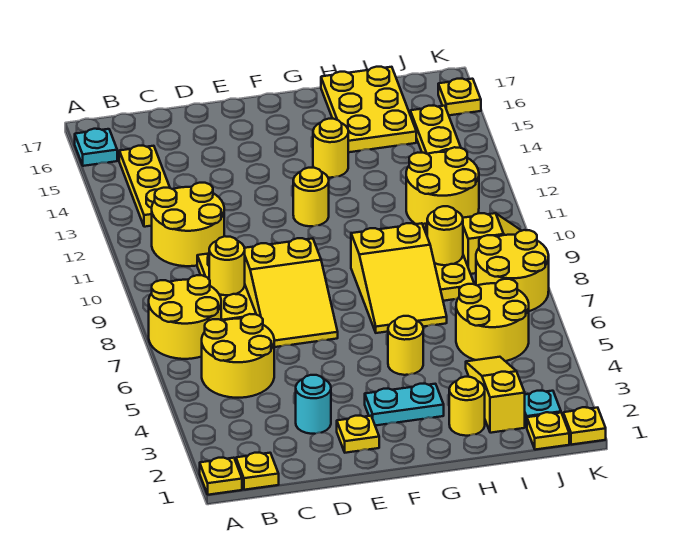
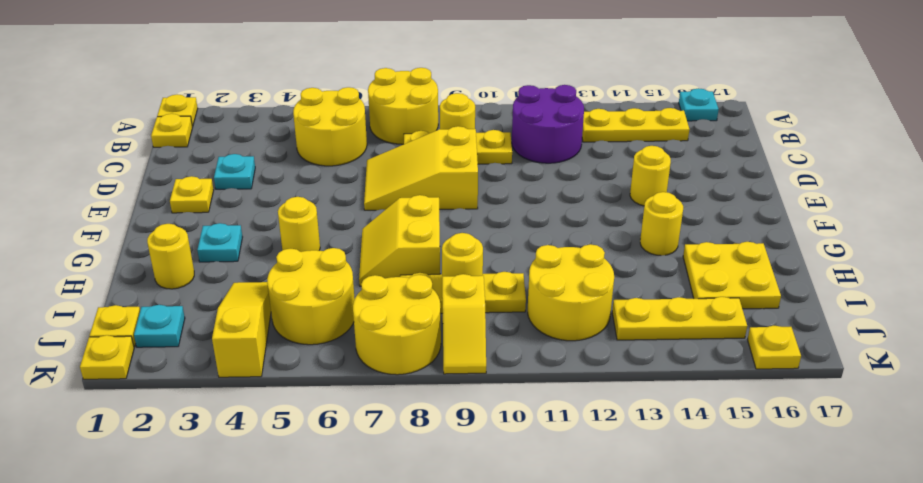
yellow 2x2 round brick [152,183,224,266] -> purple 2x2 round brick [512,85,584,163]
cyan 1x1 round brick [296,375,331,434] -> cyan 1x1 plate [214,154,255,189]
cyan 1x2 plate [365,384,444,426] -> cyan 1x1 plate [197,223,242,262]
yellow 1x1 round brick [293,168,329,226] -> yellow 1x1 round brick moved to [630,146,671,206]
yellow 2x3 slope [351,223,447,333] -> yellow 2x2 slope [359,195,440,286]
yellow 2x3 plate [321,67,416,152] -> yellow 2x2 plate [683,242,781,309]
yellow 1x3 slope [466,357,525,433] -> yellow 1x3 slope turned to [212,282,271,377]

